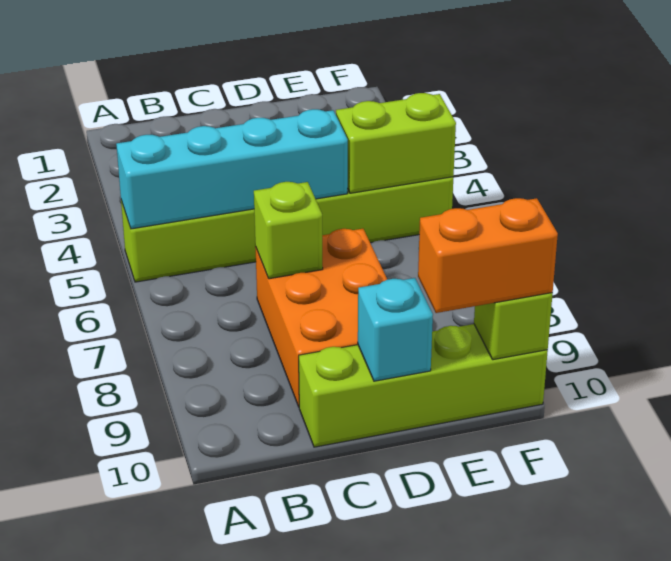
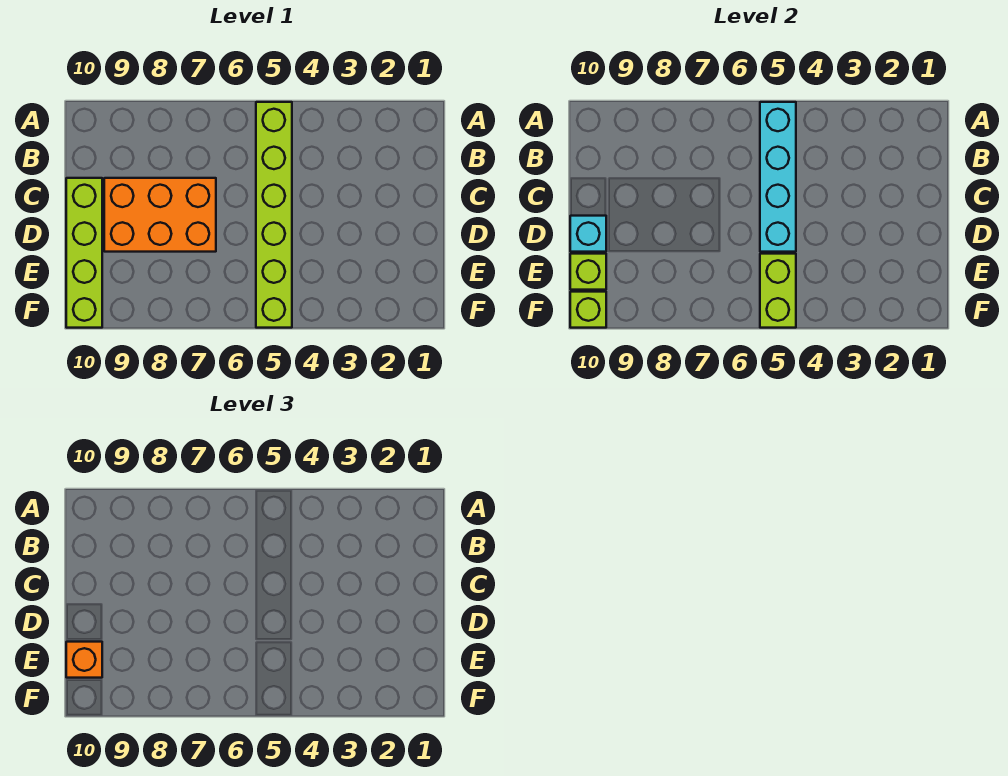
lime 1x1 brick [254,182,323,279] -> lime 1x1 brick moved to [570,254,606,290]
orange 1x2 brick [418,198,558,313] -> orange 1x1 brick [66,642,102,678]

